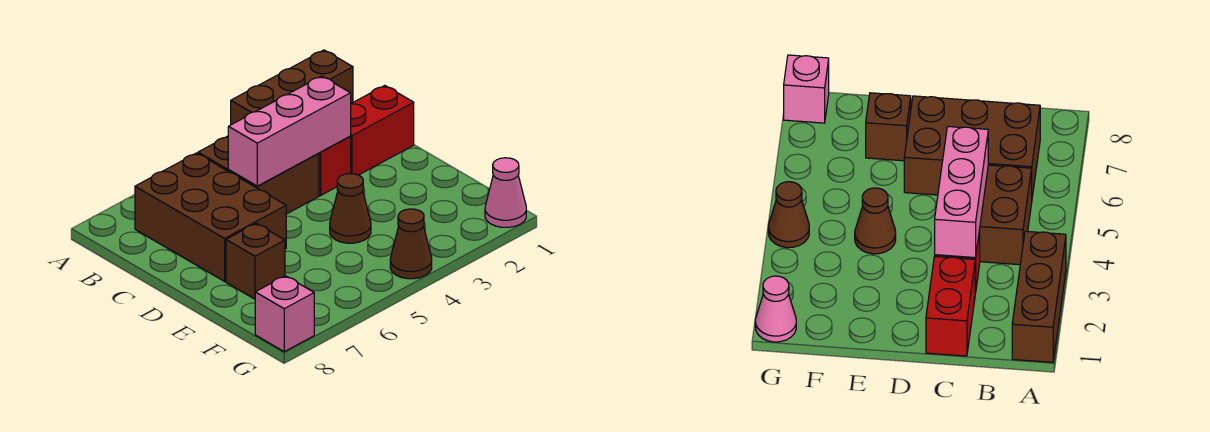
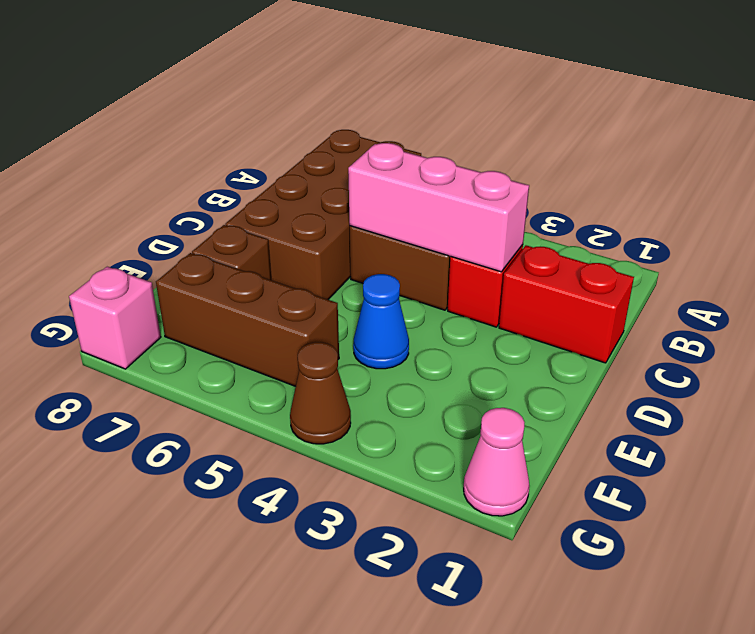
brown 1x3 brick [231,50,353,125] -> brown 1x3 brick moved to [156,253,339,386]
brown 2x3 brick [135,153,286,281] -> brown 2x4 brick [225,130,421,300]
brown 1x1 cone [330,174,371,243] -> blue 1x1 cone [353,274,409,369]

